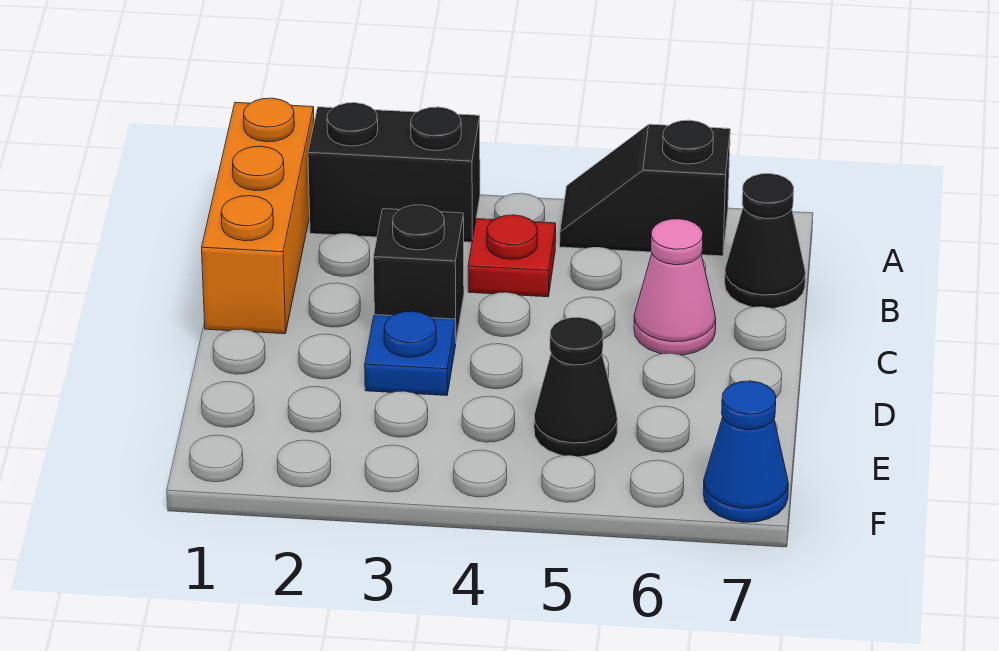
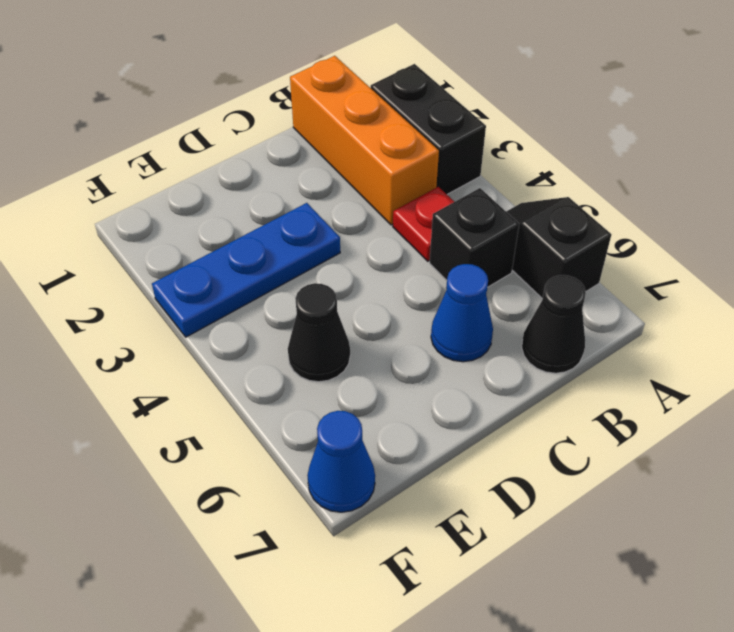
orange 1x3 brick [202,98,314,334] -> orange 1x3 brick turned to [290,56,439,225]
black 1x1 brick [373,205,464,340] -> black 1x1 brick moved to [430,188,519,287]
pink 1x1 cone [634,219,716,355] -> blue 1x1 cone [431,264,493,362]
blue 1x1 plate [365,311,456,396] -> blue 1x3 plate [152,203,340,337]

